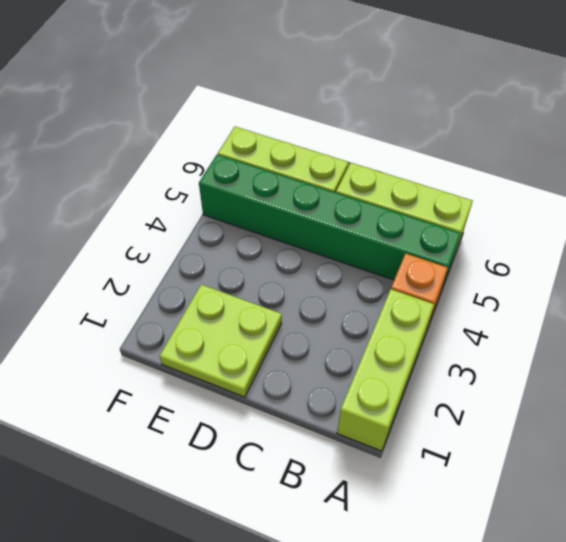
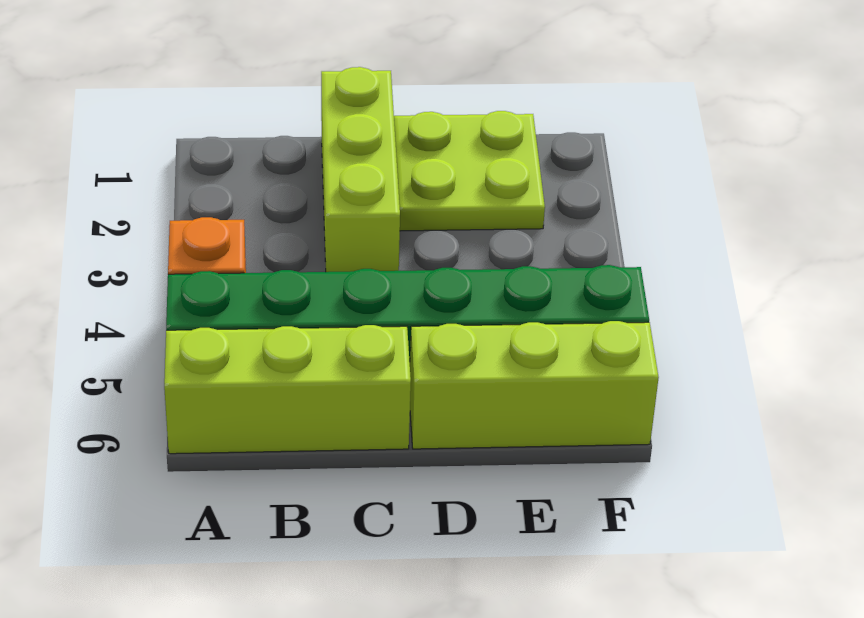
lime 1x3 brick [337,289,434,451] -> lime 1x3 brick moved to [321,67,400,272]

